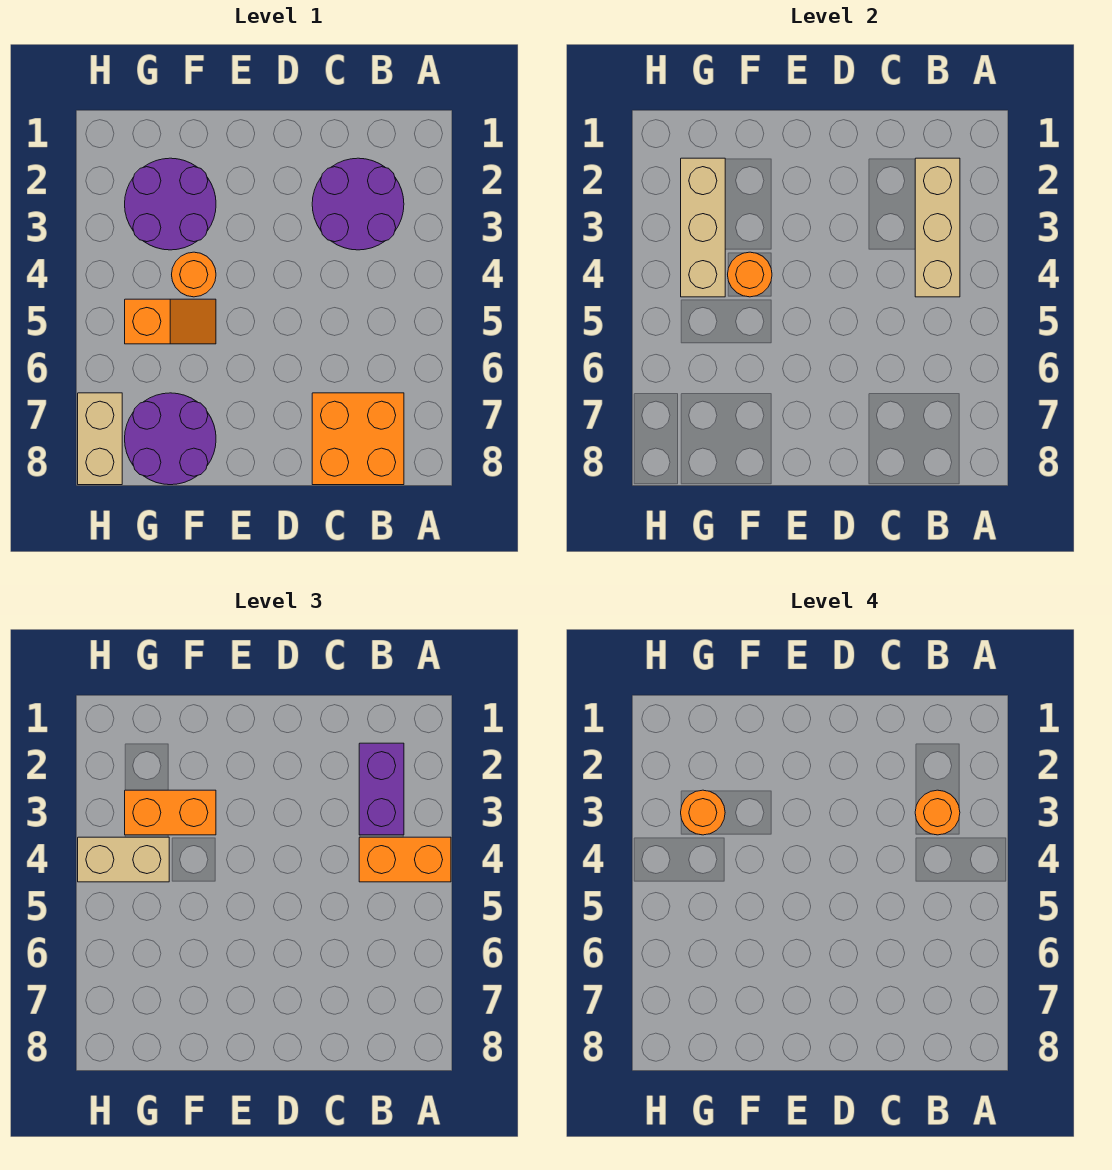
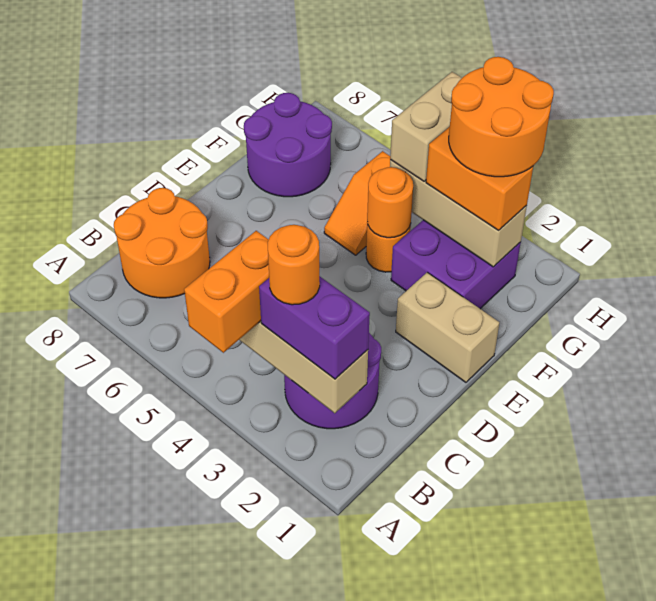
orange 2x2 brick [312,393,404,485] -> orange 2x2 round brick [114,188,210,298]
purple 2x2 round brick [125,158,216,250] -> purple 2x2 brick [391,220,521,309]
orange 1x2 brick [125,790,216,835] -> orange 1x2 brick turned to [426,127,533,231]
orange 1x1 round brick [681,790,725,835] -> orange 2x2 round brick [449,57,554,177]
tan 1x2 brick [78,393,122,485] -> tan 1x2 brick moved to [396,272,499,382]

